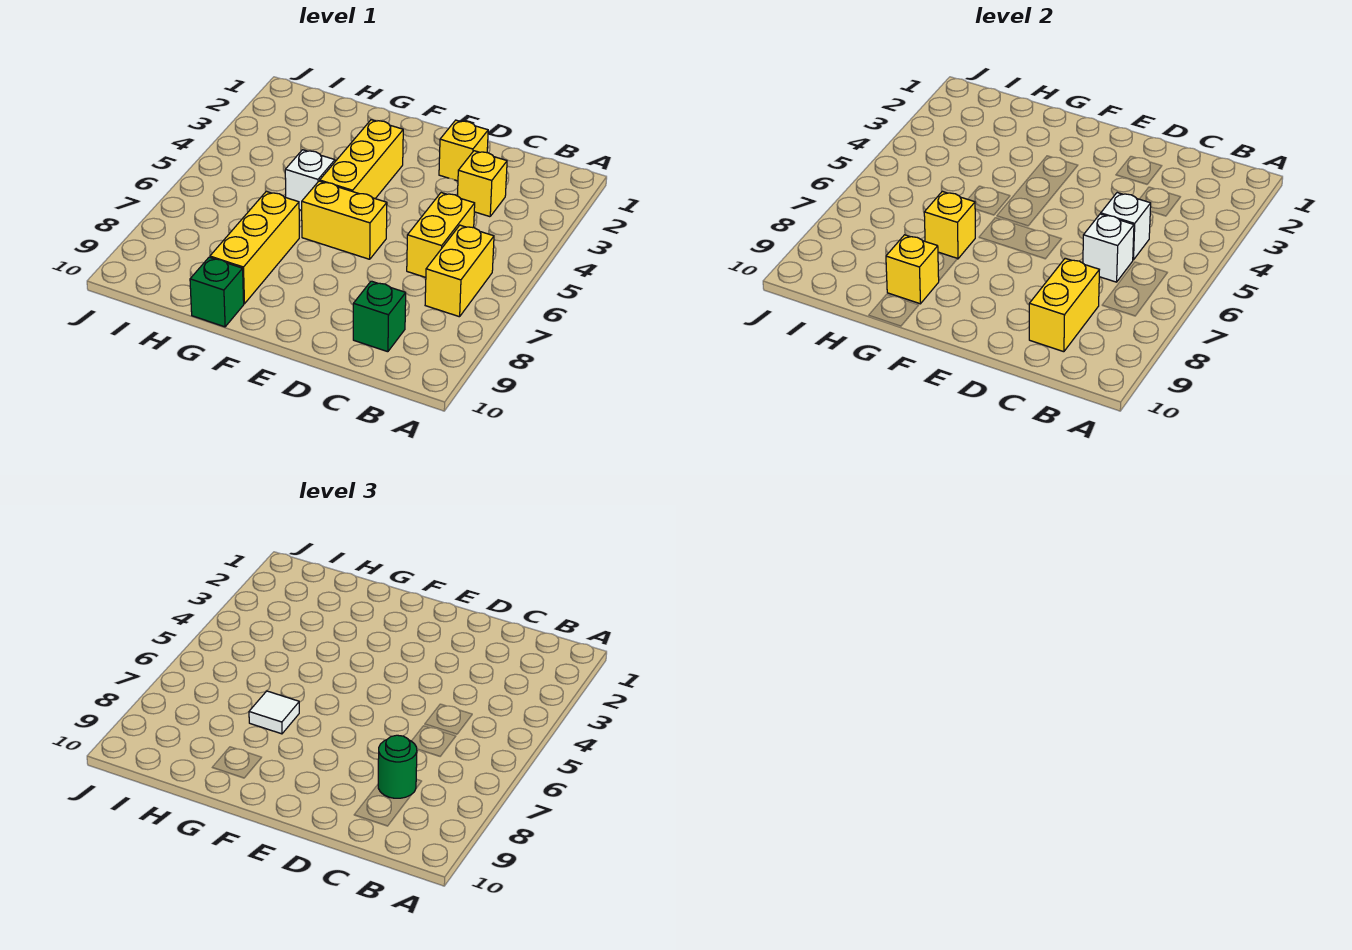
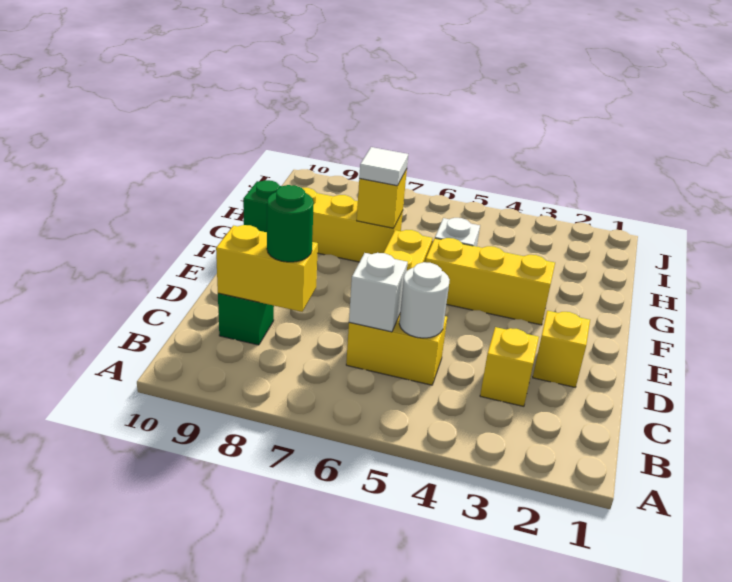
yellow 1x2 brick [425,225,494,317] -> none
white 1x1 brick [1101,193,1151,260] -> white 1x1 round brick [399,262,450,338]
yellow 1x1 brick [886,235,939,304] -> none

